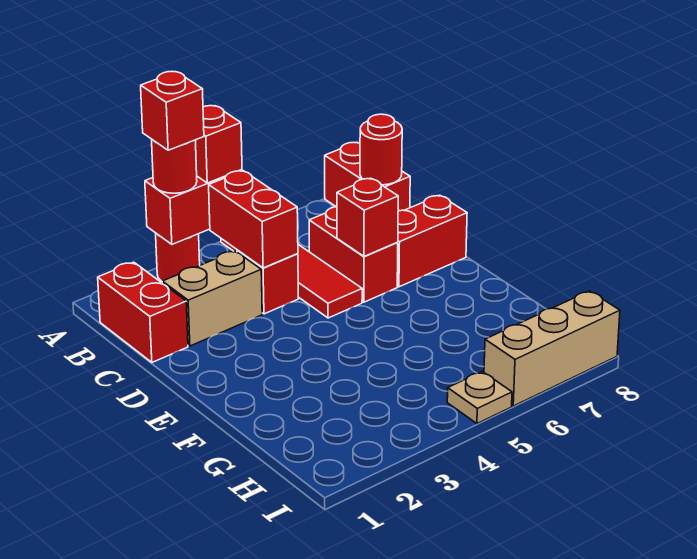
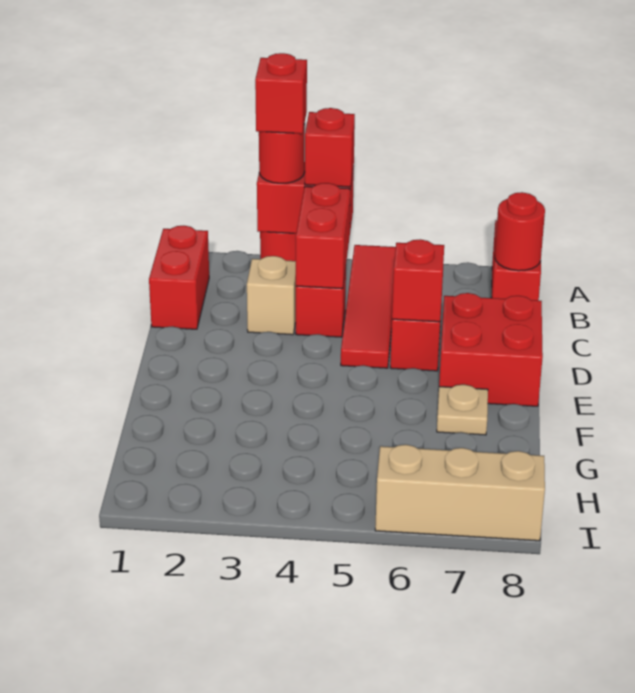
tan 1x2 brick [162,251,262,346] -> tan 1x1 brick [247,256,296,335]
red 1x2 brick [397,195,467,287] -> red 2x2 brick [439,293,543,406]
tan 1x1 plate [447,371,512,423] -> tan 1x1 plate moved to [437,385,488,435]

